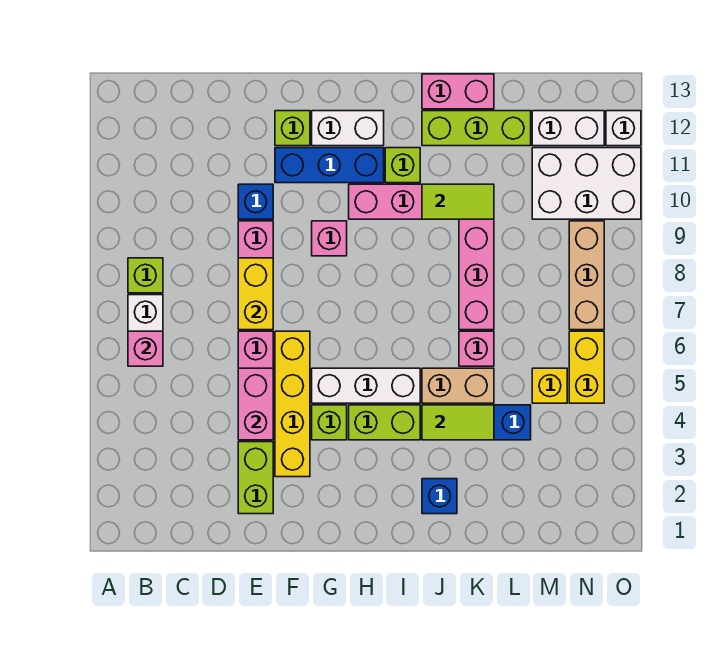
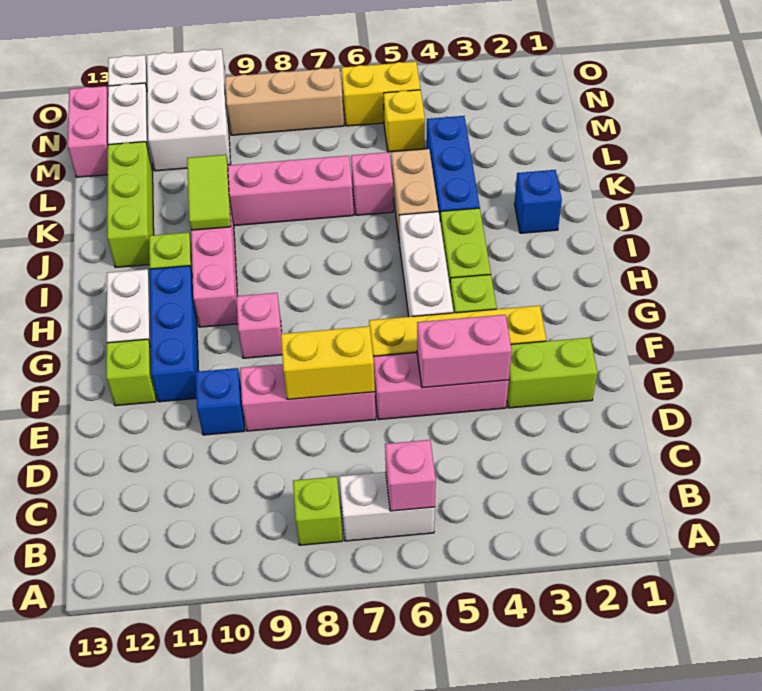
lime 1x2 tile [422,405,494,440] -> none
pink 1x2 brick [422,74,494,109] -> pink 1x2 brick moved to [68,86,108,177]

